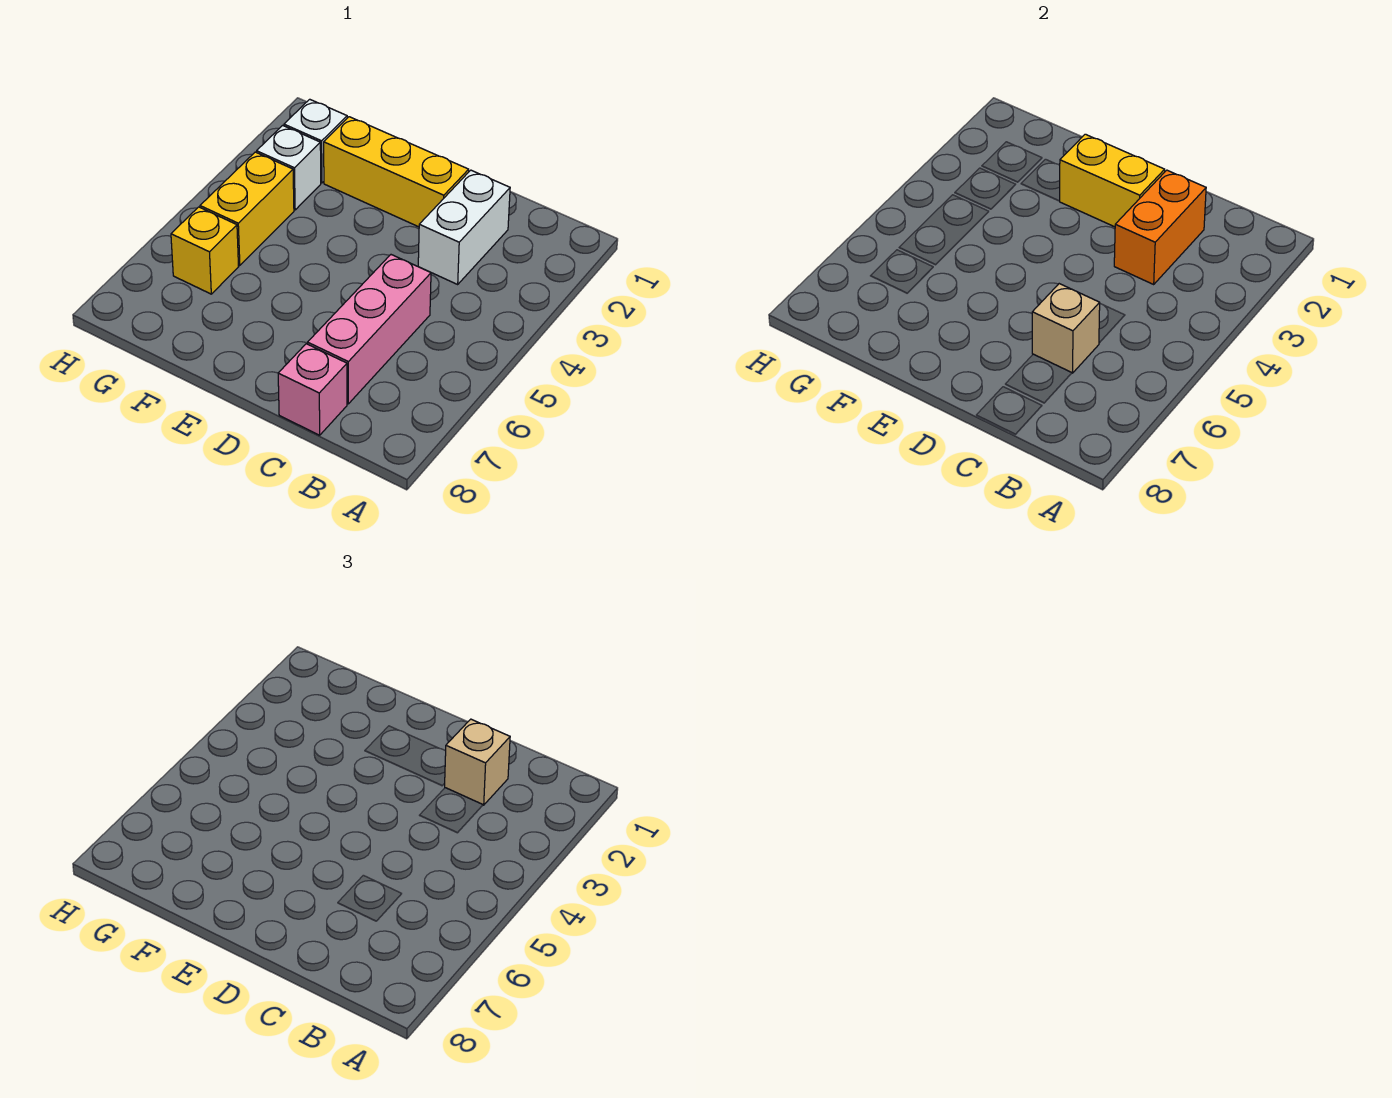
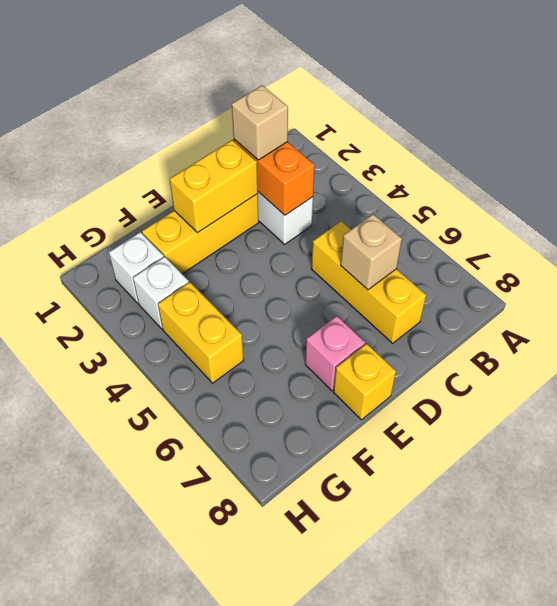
pink 1x3 brick [308,255,431,404] -> yellow 1x3 brick [311,221,426,343]
pink 1x1 brick [278,344,347,435] -> pink 1x1 brick moved to [305,316,365,391]
yellow 1x1 brick [171,207,239,294] -> yellow 1x1 brick moved to [334,344,396,420]

